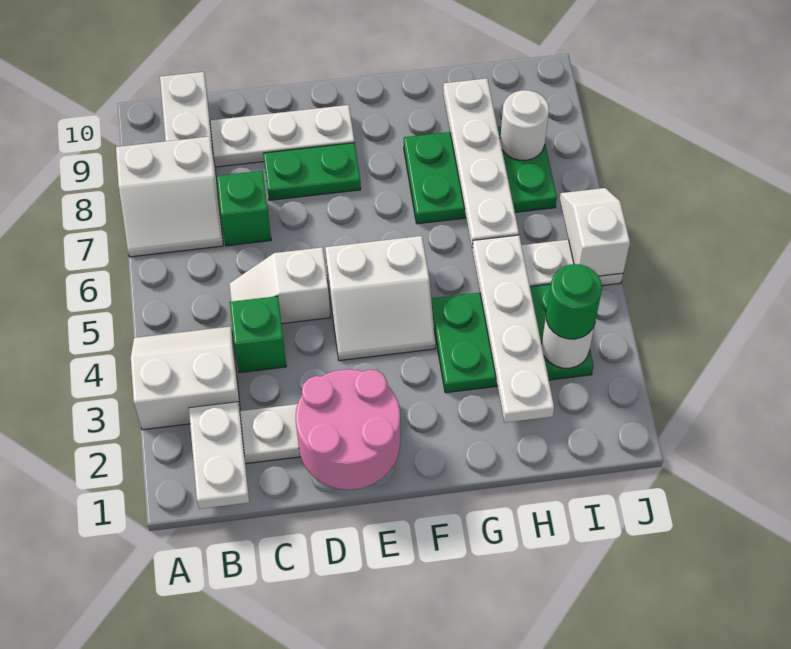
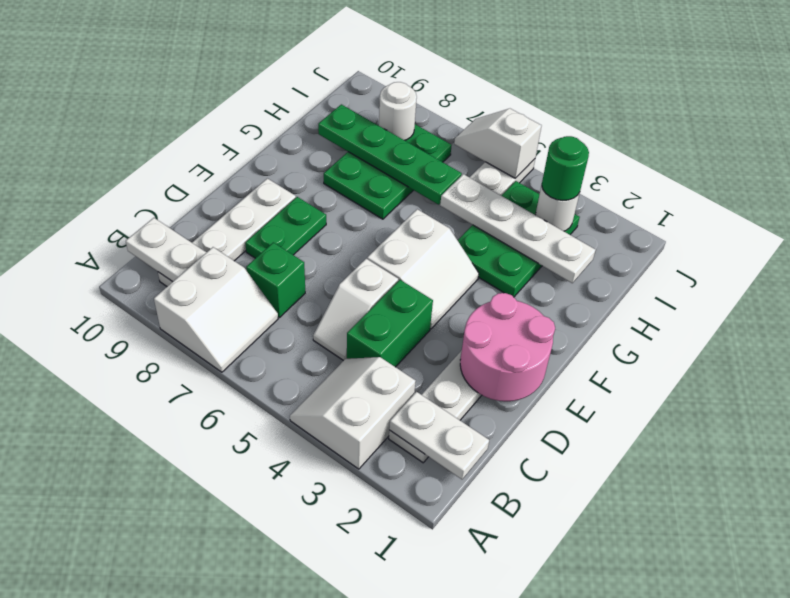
green 1x1 brick [230,296,286,373] -> green 1x2 brick [347,280,433,367]
white 1x4 plate [443,78,519,248] -> green 1x4 plate [318,104,462,205]

